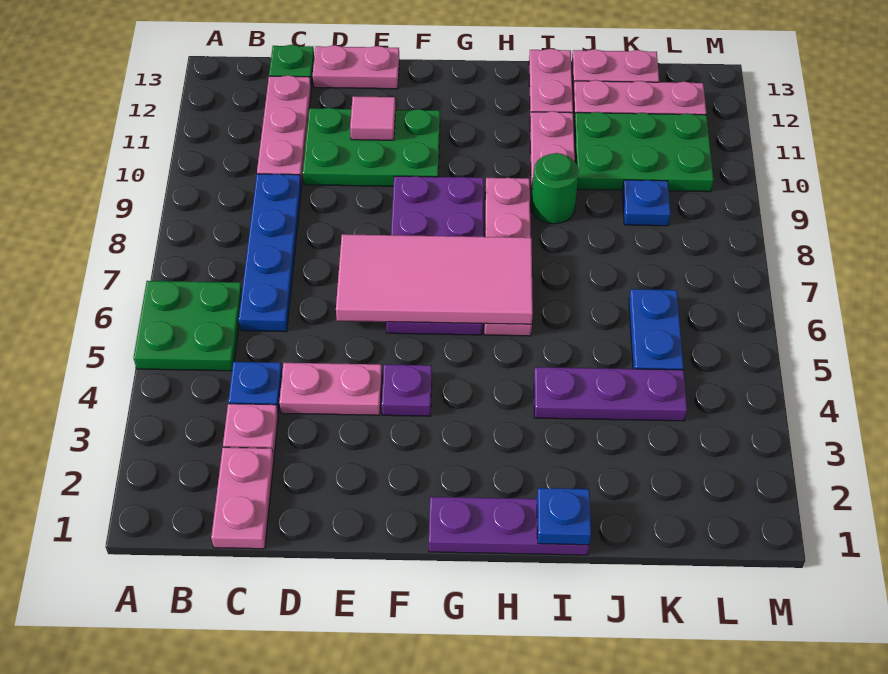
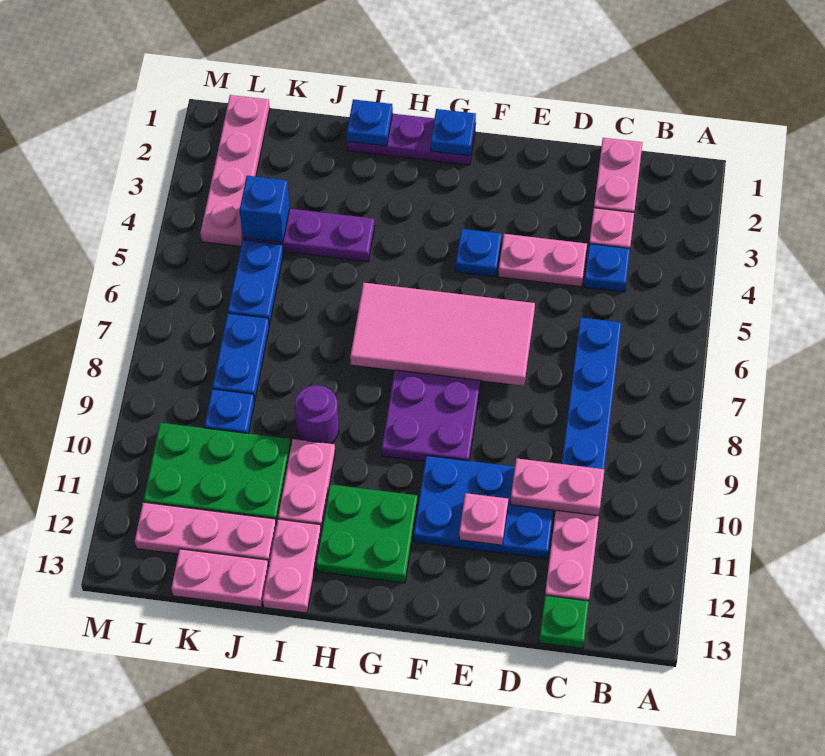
green 2x2 plate [133,281,242,371] -> green 2x2 plate moved to [316,484,418,583]
green 2x3 plate [303,108,440,186] -> blue 2x3 plate [414,456,554,559]
pink 1x2 plate [313,45,399,89] -> pink 1x2 plate moved to [510,458,604,516]
pink 1x1 tile [350,96,396,140] -> pink 1x1 plate [459,493,508,545]
purple 1x1 plate [382,364,432,416] -> blue 1x1 plate [456,229,502,277]
none -> blue 1x1 plate [431,109,476,156]
pink 1x4 plate [484,178,532,336] -> pink 1x4 plate moved to [200,95,270,246]
green 1x1 round brick [531,153,579,224] -> purple 1x1 round brick [295,385,339,444]
none -> blue 1x1 brick [240,176,290,242]
none -> blue 1x2 plate [212,313,269,401]

